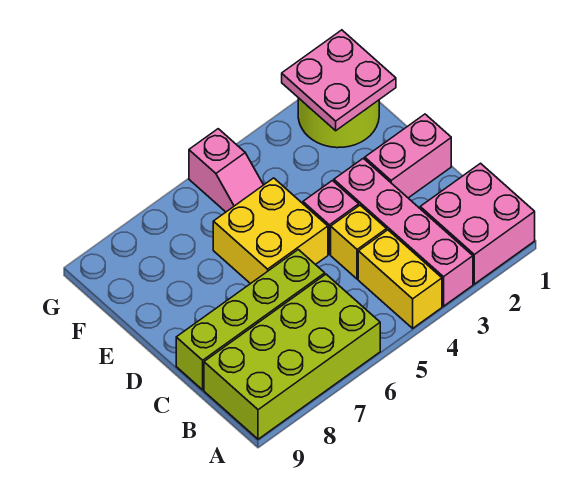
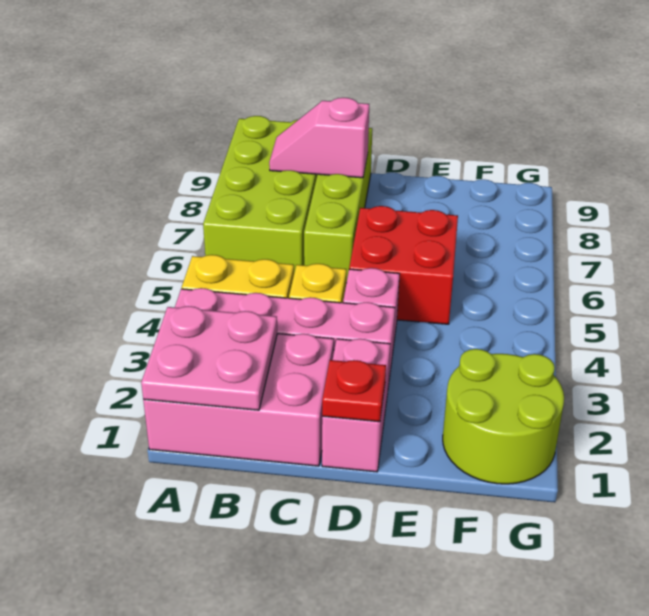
pink 2x2 brick [420,163,535,284] -> pink 2x3 brick [143,334,334,466]
none -> red 1x1 plate [322,360,386,422]
yellow 2x2 brick [213,178,328,284] -> red 2x2 brick [349,206,458,324]
pink 2x2 plate [282,30,396,131] -> pink 2x2 plate moved to [141,306,277,410]
pink 1x2 slope [189,129,263,212] -> pink 1x2 slope moved to [269,98,369,178]

